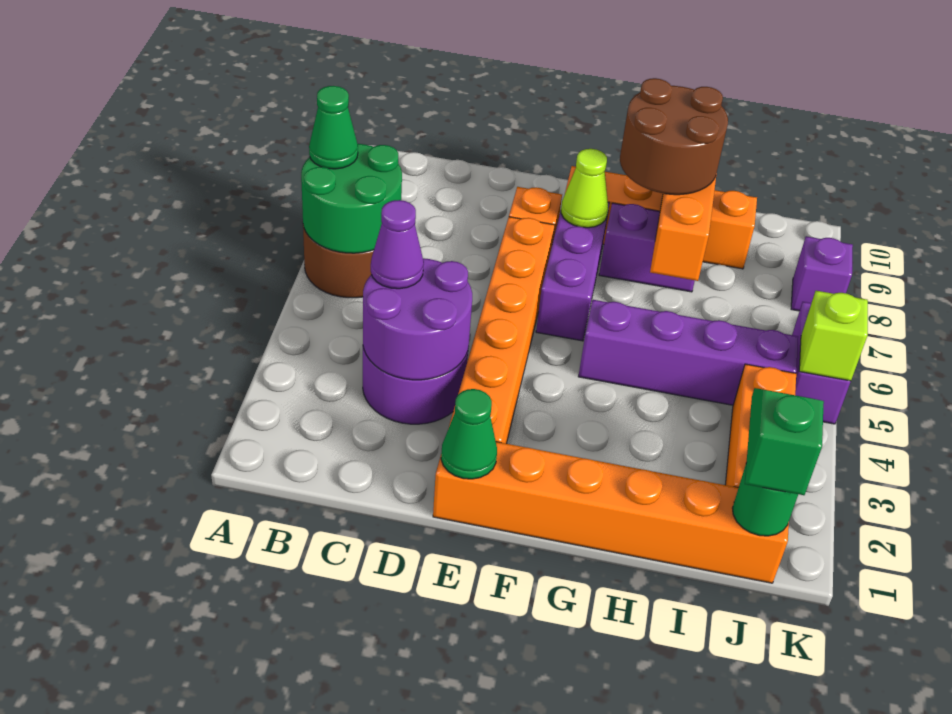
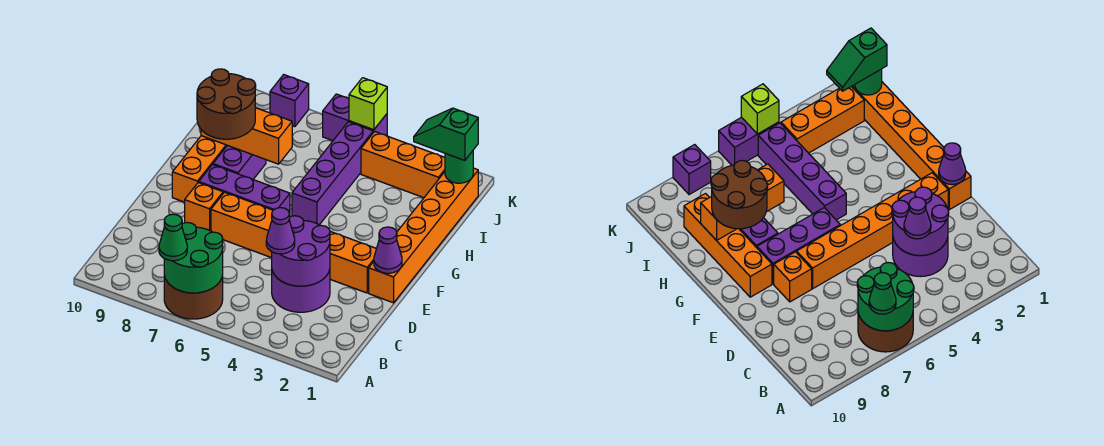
green 1x1 cone [441,389,497,479] -> purple 1x1 cone [374,227,402,273]
lime 1x1 cone [561,149,608,228] -> none

